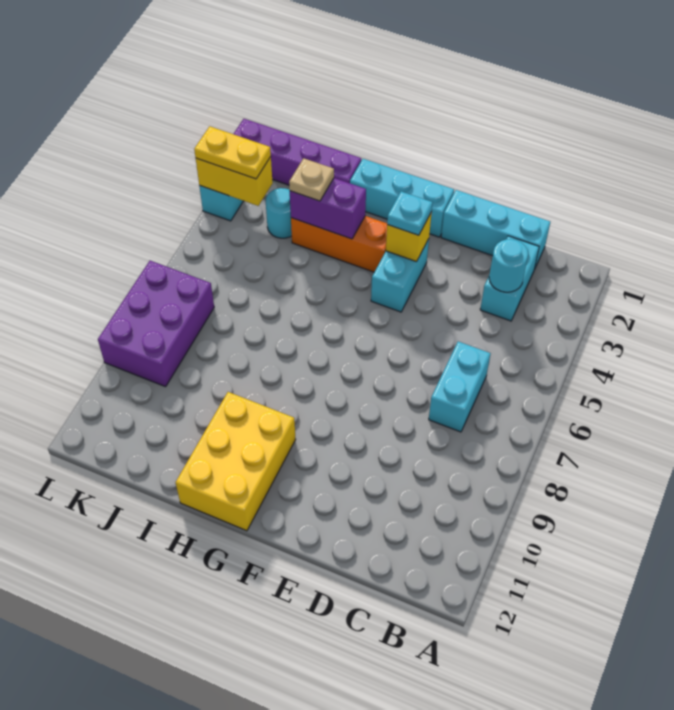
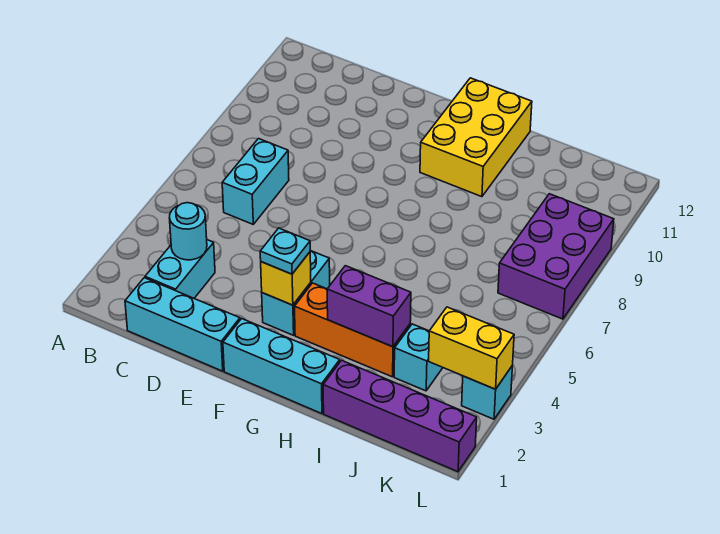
tan 1x1 plate [289,158,334,201] -> none
cyan 1x1 round brick [266,188,292,238] -> cyan 1x1 brick [394,324,443,391]
yellow 1x2 plate [194,126,271,179] -> none

